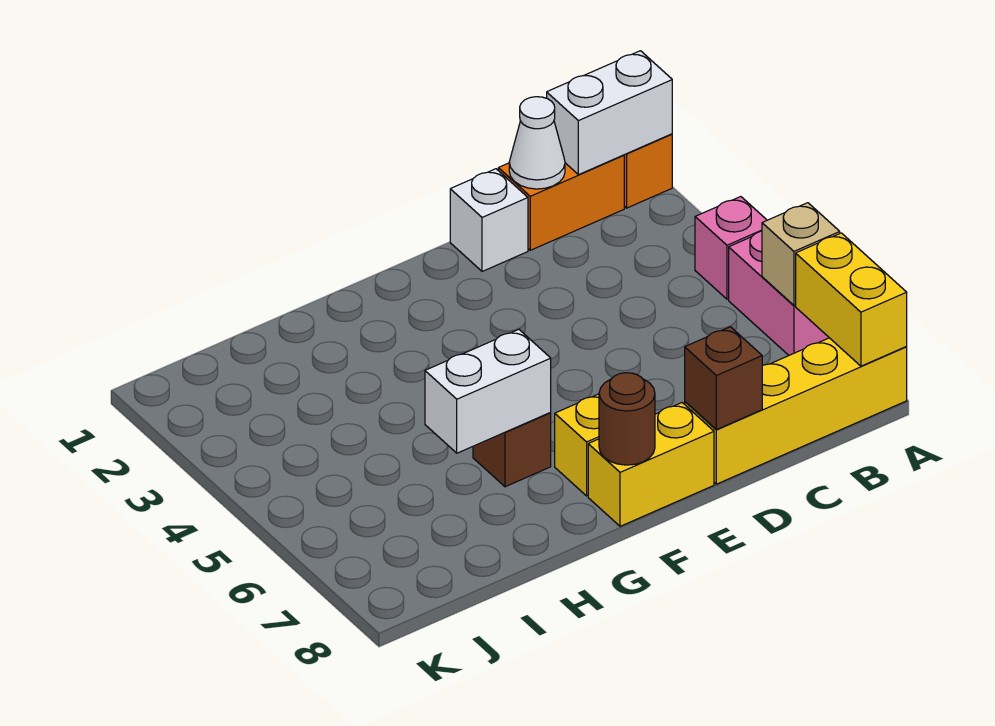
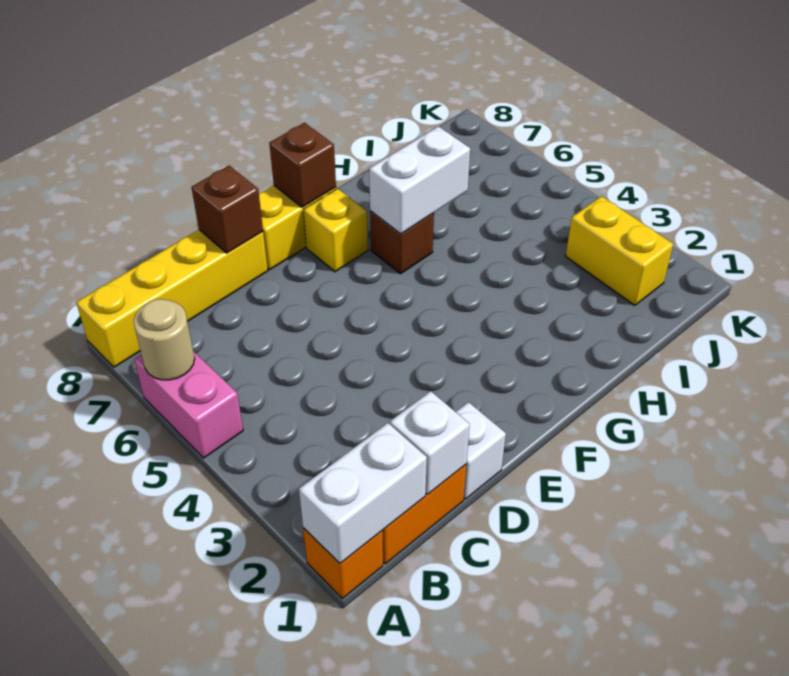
pink 1x1 brick [695,197,767,299] -> none
tan 1x1 brick [762,203,840,305] -> tan 1x1 round brick [134,299,195,380]
yellow 1x2 brick [796,233,907,366] -> yellow 1x2 brick moved to [566,196,673,305]
white 1x1 cone [509,97,565,189] -> white 1x1 brick [390,391,470,495]
brown 1x1 round brick [599,373,655,465] -> brown 1x1 brick [269,123,336,207]

